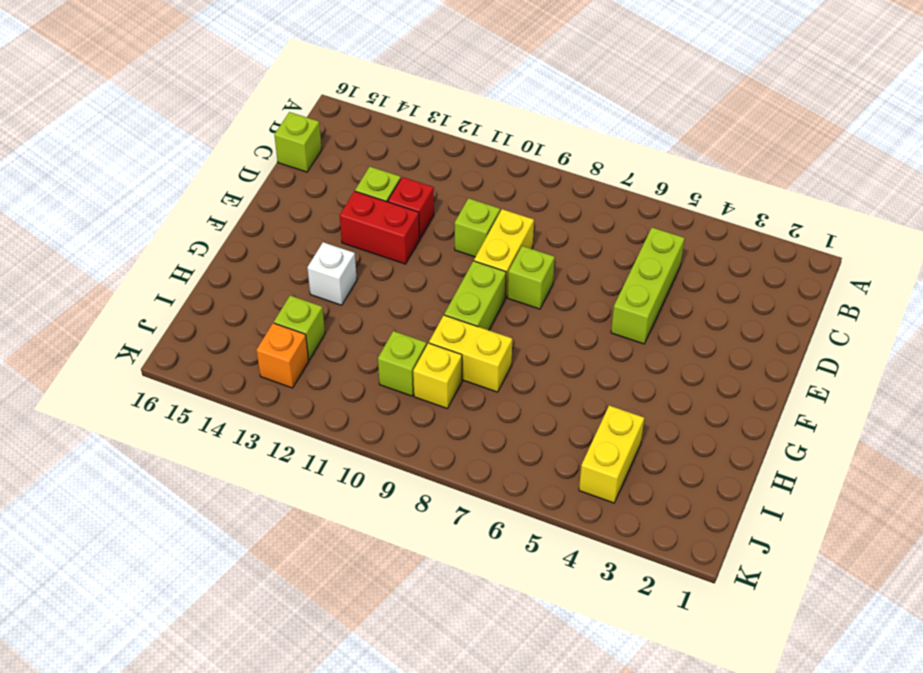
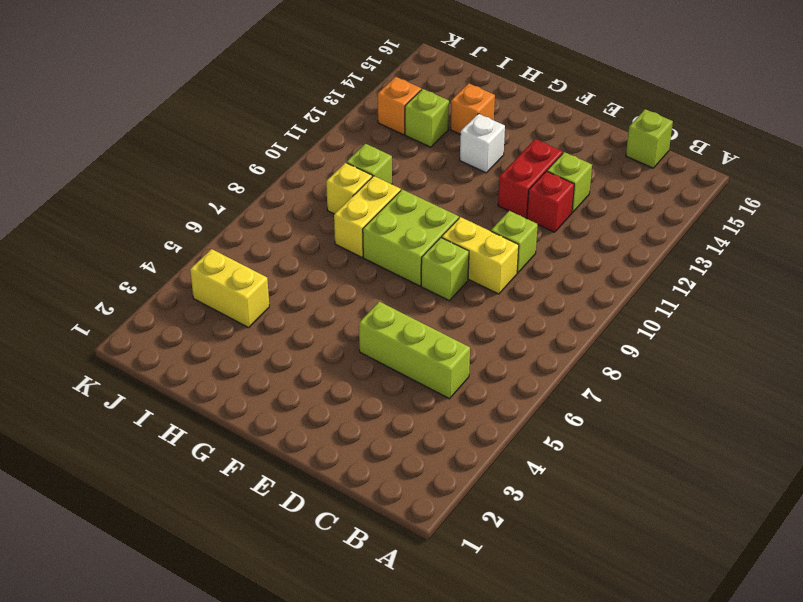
lime 1x2 brick [444,261,506,330] -> lime 2x2 brick [363,189,459,286]
none -> orange 1x1 brick [450,83,495,134]

